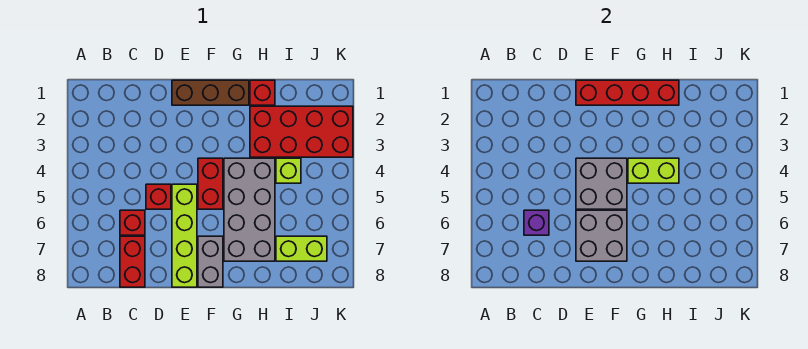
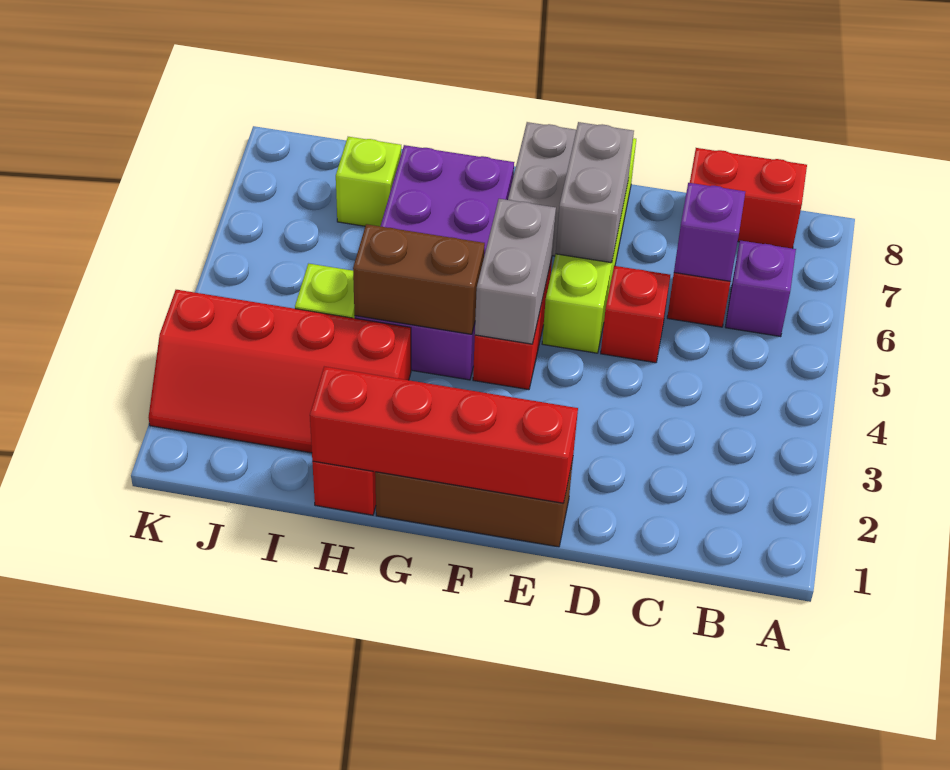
none -> purple 1x1 brick [725,241,796,337]
red 1x2 brick [120,236,145,287] -> red 1x2 brick turned to [690,148,807,249]
grey 2x2 brick [576,158,627,209] -> grey 1x2 brick [475,199,556,344]
grey 2x2 brick [576,210,627,261] -> grey 1x2 brick [556,122,634,263]
grey 2x4 brick [224,158,275,261] -> purple 2x4 brick [355,145,514,380]
lime 1x2 brick [628,158,679,183] -> brown 1x2 brick [353,224,485,334]
red 2x4 brick [250,106,353,157] -> red 2x4 slope [149,290,411,453]
lime 1x2 brick [276,236,327,261] -> lime 1x1 brick [336,137,401,226]

